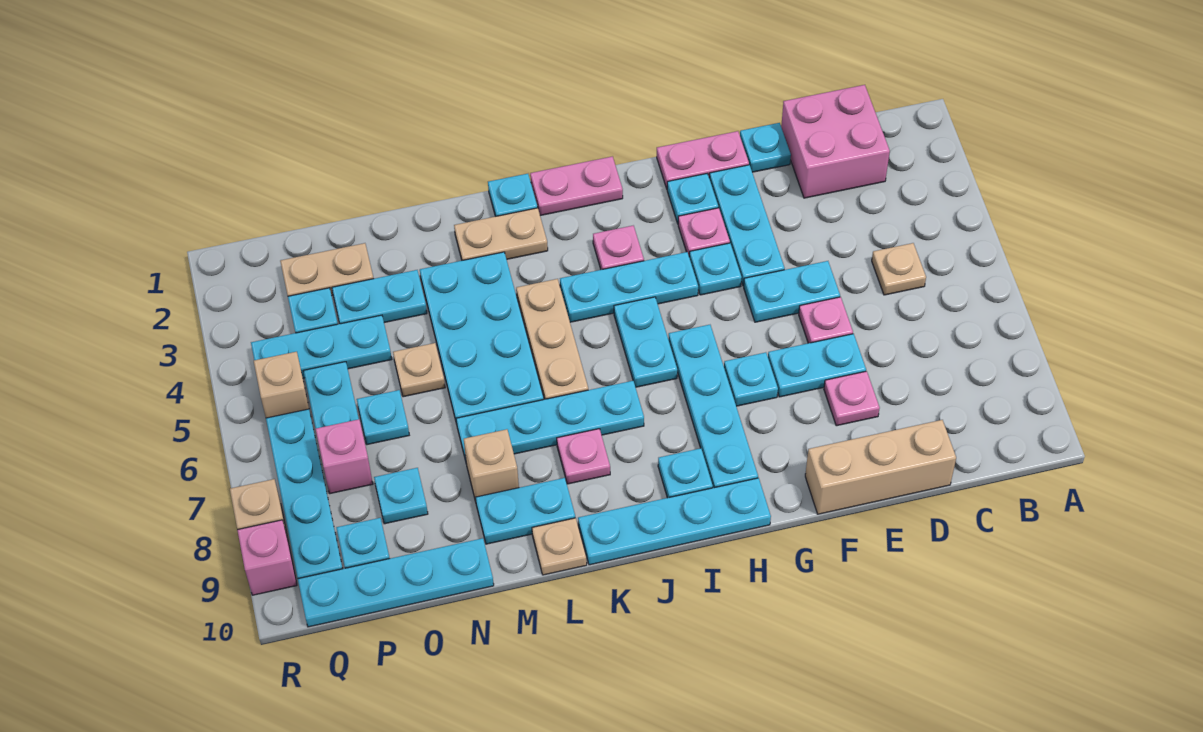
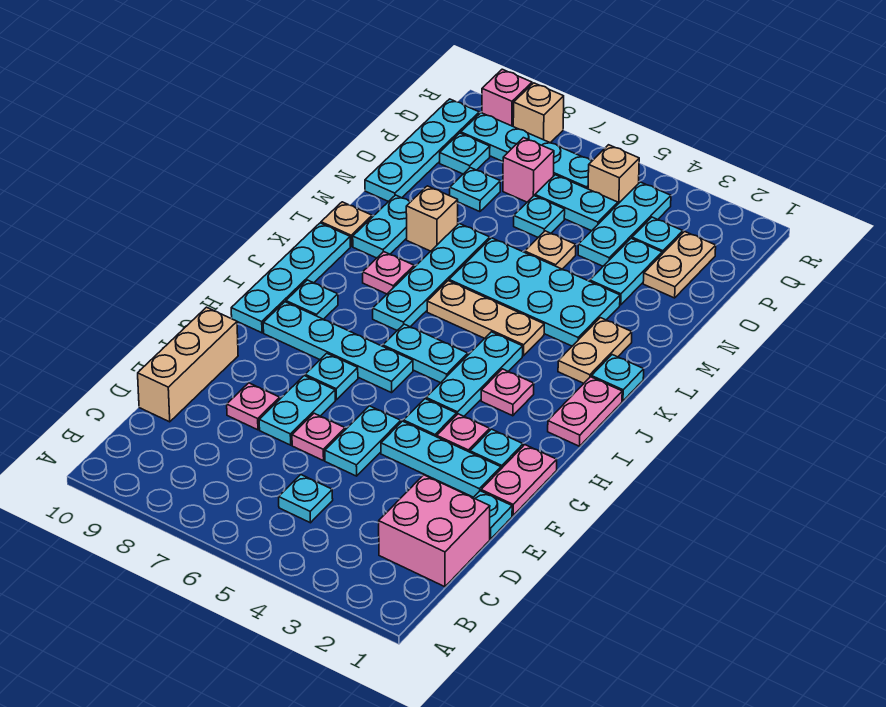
tan 1x1 plate [872,243,926,295] -> cyan 1x1 plate [279,475,333,523]

